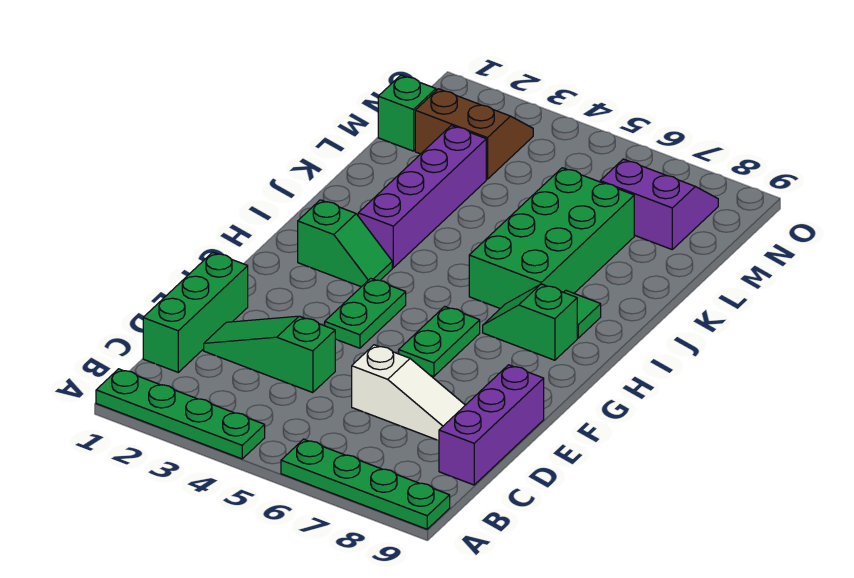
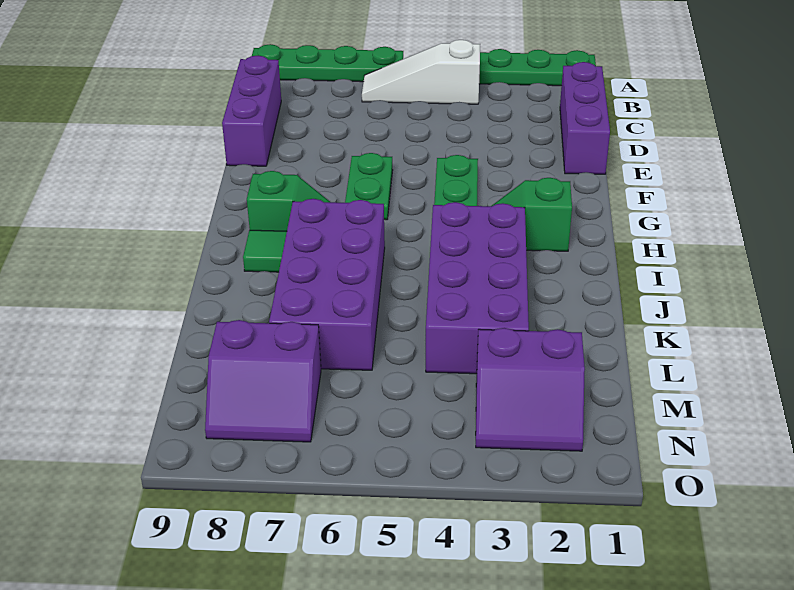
green 1x3 brick [143,252,248,372] -> purple 1x3 brick [560,62,610,174]
green 1x3 slope [204,316,335,393] -> none
white 1x3 slope [352,345,465,441] -> white 1x3 slope moved to [362,40,480,104]
purple 1x4 brick [358,126,486,268] -> purple 2x4 brick [426,202,529,374]
green 2x4 brick [469,168,634,308] -> purple 2x4 brick [269,199,385,370]
green 1x1 brick [378,75,436,151] -> none
brown 2x2 slope [415,89,533,179] -> purple 2x2 slope [476,328,585,451]

